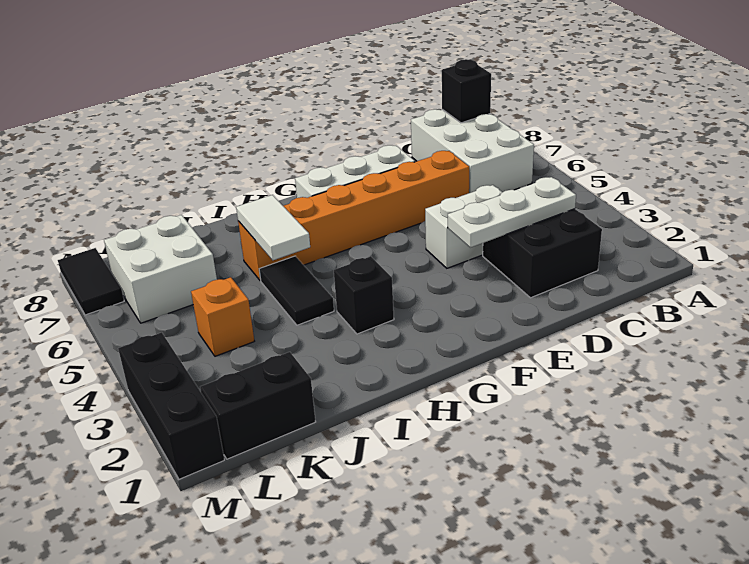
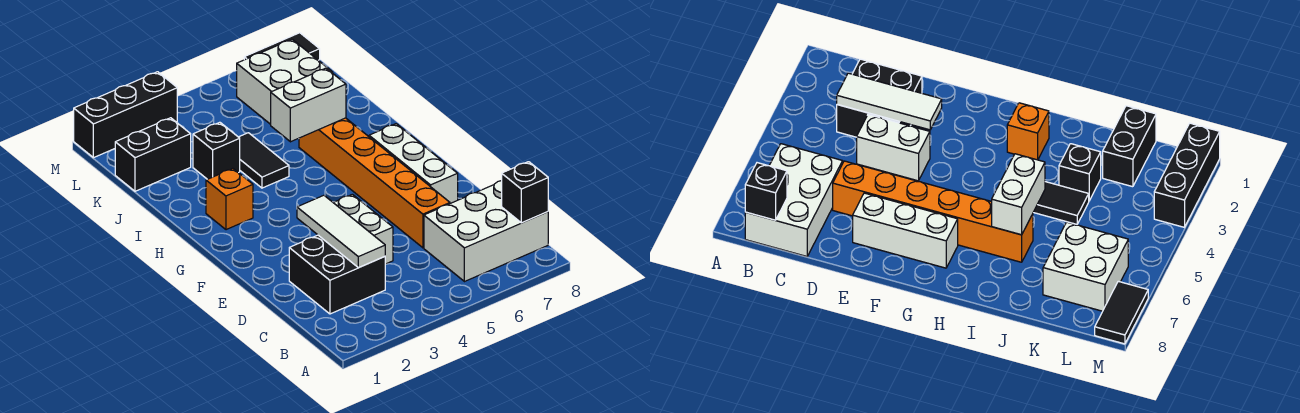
white 1x3 plate [448,177,576,248] -> white 1x3 tile [297,195,385,268]
black 1x1 brick [334,256,394,334] -> black 1x1 brick moved to [193,122,240,179]
black 1x2 tile [259,256,334,325] -> black 1x2 tile turned to [239,133,289,188]
white 1x2 tile [236,195,310,260] -> white 1x2 brick [271,68,346,142]
black 1x2 brick [200,352,316,459] -> black 1x2 brick turned to [115,118,191,191]
orange 1x1 brick [191,277,254,356] -> orange 1x1 brick moved to [206,169,253,230]

